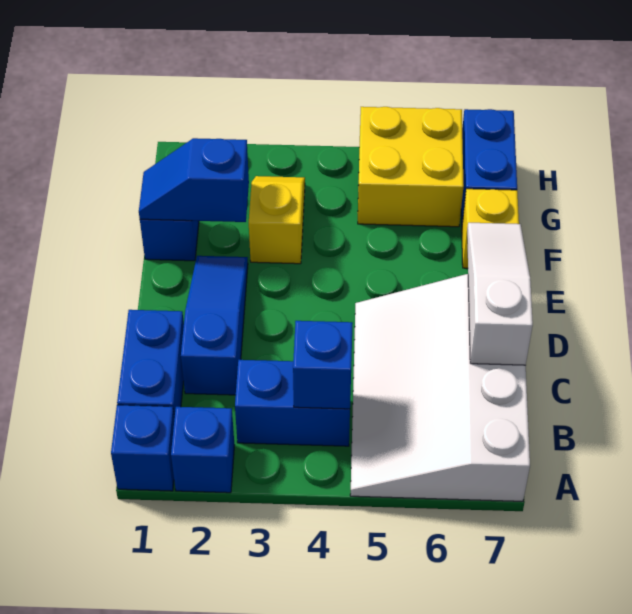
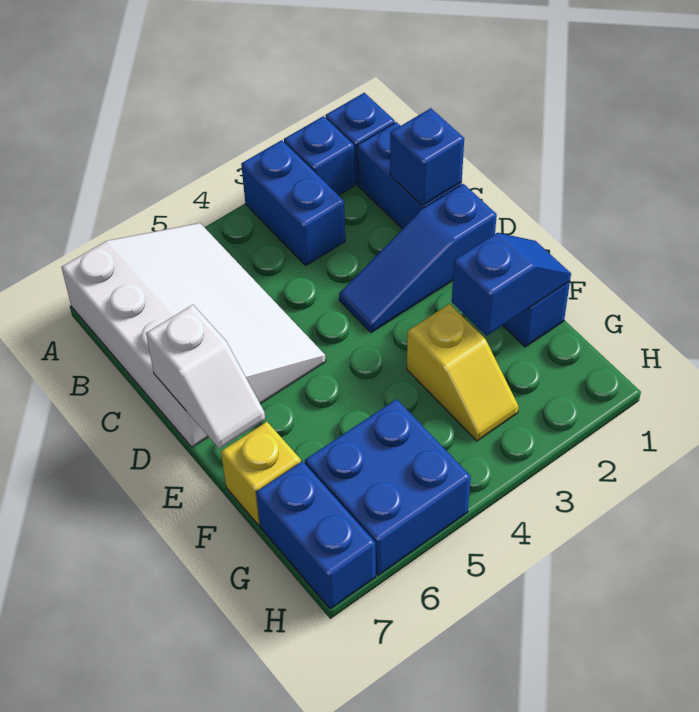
blue 1x2 brick [235,360,350,446] -> blue 1x2 brick turned to [241,140,345,265]
blue 1x1 brick [293,321,353,409] -> blue 1x1 brick moved to [390,108,464,206]
blue 1x3 slope [181,256,248,395] -> blue 1x3 slope turned to [339,184,497,333]
white 1x3 slope [467,223,533,365] -> white 1x2 slope [146,305,265,449]
yellow 2x2 brick [358,107,464,227] -> blue 2x2 brick [305,399,471,575]

